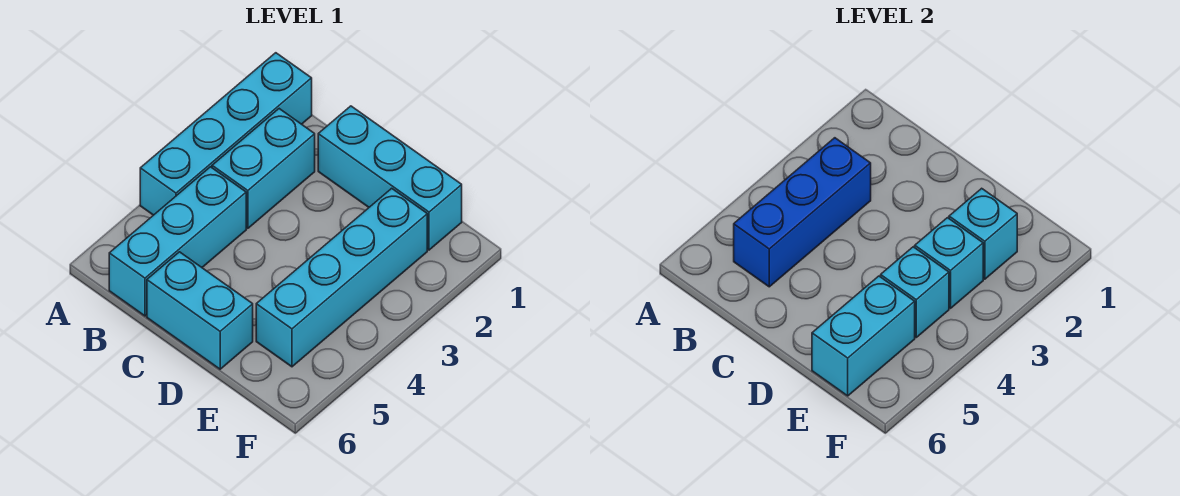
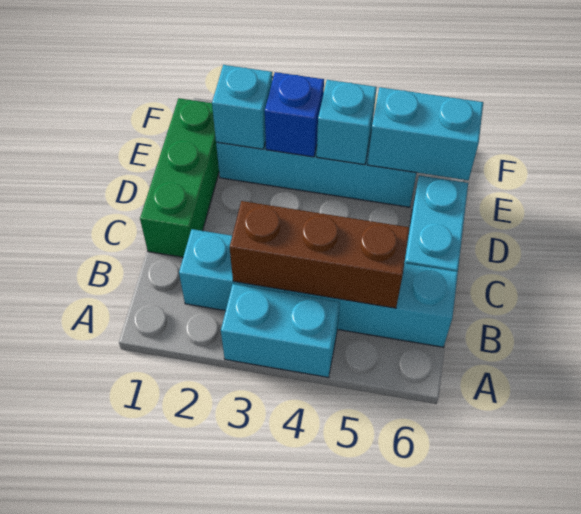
cyan 1x4 brick [140,53,312,215] -> cyan 1x2 brick [221,284,340,377]
blue 1x3 brick [734,138,871,287] -> brown 1x3 brick [230,201,410,308]
cyan 1x3 brick [318,106,462,250] -> green 1x3 brick [140,98,219,257]
cyan 1x1 brick [915,218,983,308] -> blue 1x1 brick [265,72,324,157]

